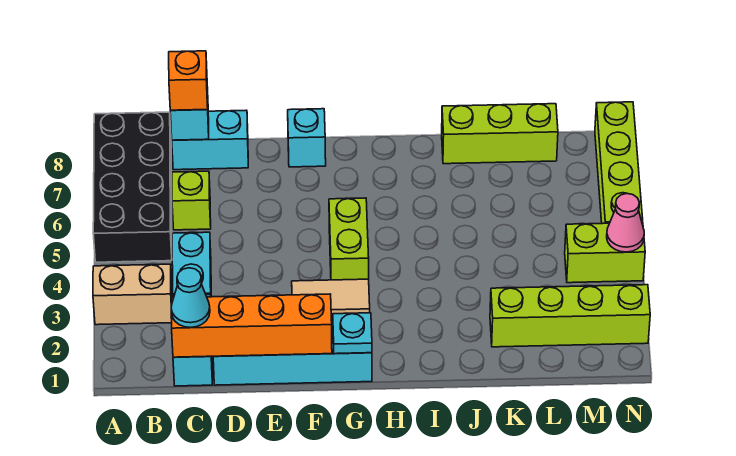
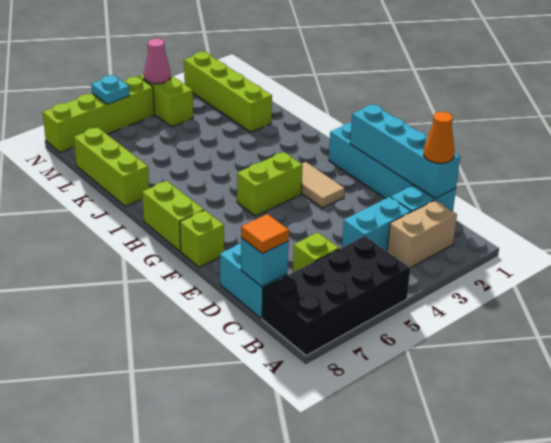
tan 1x2 brick [93,264,172,325] -> tan 1x2 brick turned to [387,200,457,268]
orange 1x4 brick [171,294,332,357] -> cyan 1x4 brick [350,105,460,198]
cyan 1x1 cone [171,268,210,328] -> orange 1x1 cone [424,112,454,163]
orange 1x1 brick [169,51,208,110] -> orange 1x1 tile [241,214,289,254]
cyan 1x1 brick [288,109,326,167] -> lime 1x1 brick [180,210,224,267]
cyan 1x1 plate [333,313,372,354] -> cyan 1x1 plate moved to [91,75,130,104]
none -> lime 1x2 brick [142,181,204,251]

